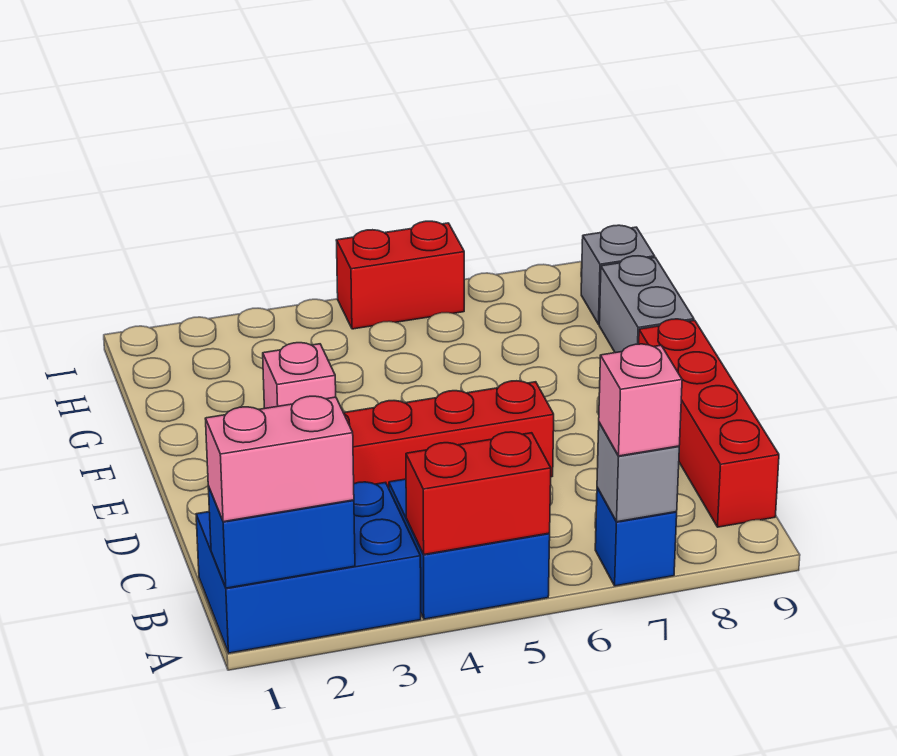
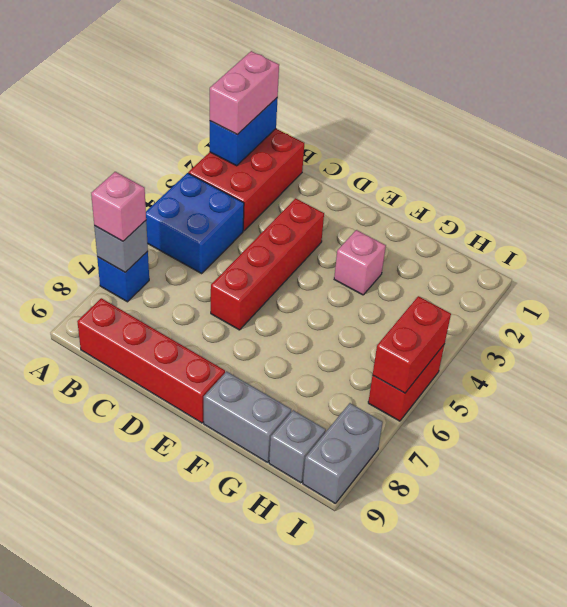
blue 2x3 brick [196,482,421,653] -> red 2x3 brick [188,129,304,231]
red 1x2 brick [406,432,551,554] -> red 1x2 brick moved to [373,296,451,393]
none -> grey 1x2 brick [303,403,383,503]

